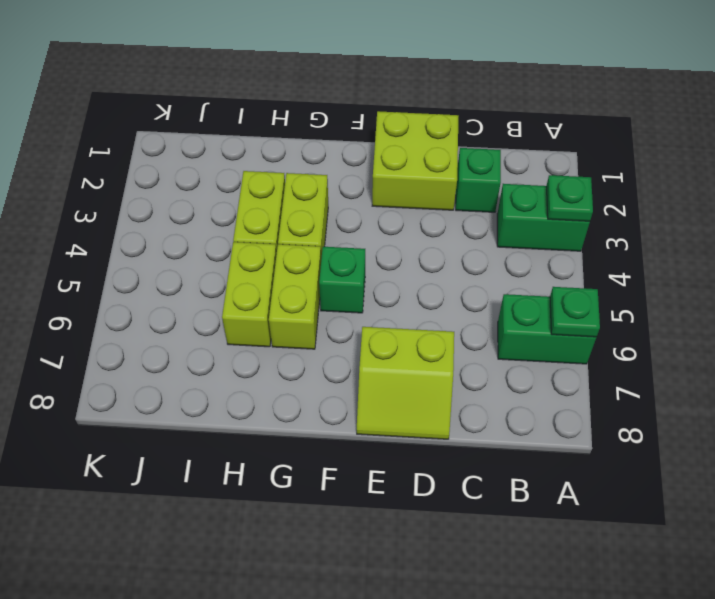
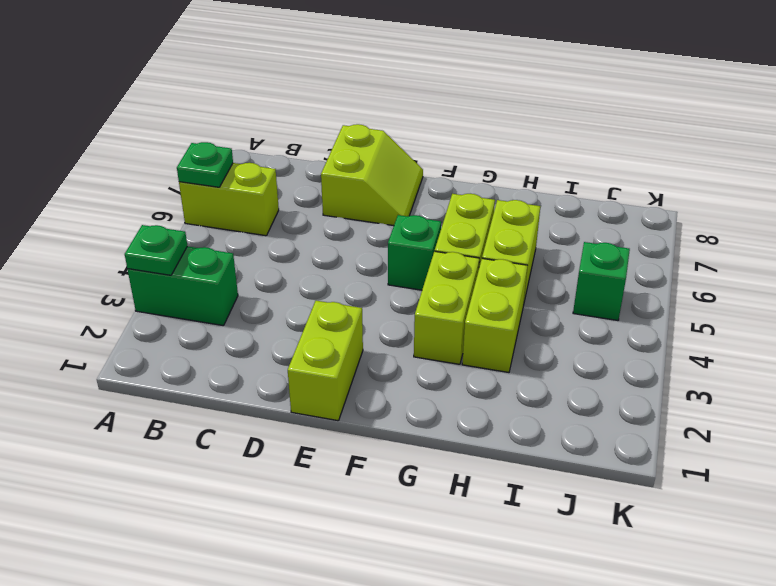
green 1x2 brick [498,294,596,364] -> lime 1x2 brick [179,163,279,236]
green 1x1 brick [456,148,501,212] -> green 1x1 brick moved to [573,242,630,320]
lime 2x2 brick [372,111,459,210] -> lime 1x2 brick [288,301,363,421]
lime 2x2 slope [357,327,454,439] -> lime 2x2 slope turned to [321,124,423,226]

